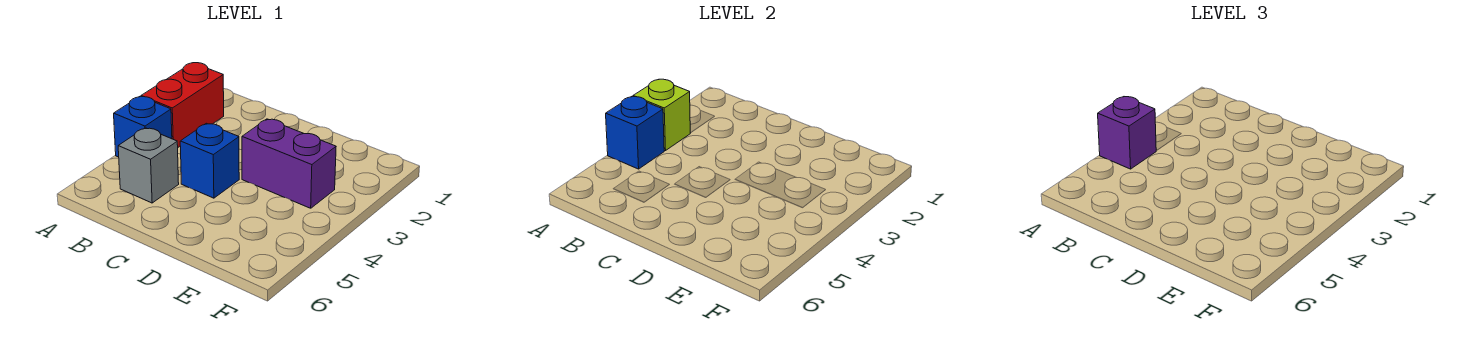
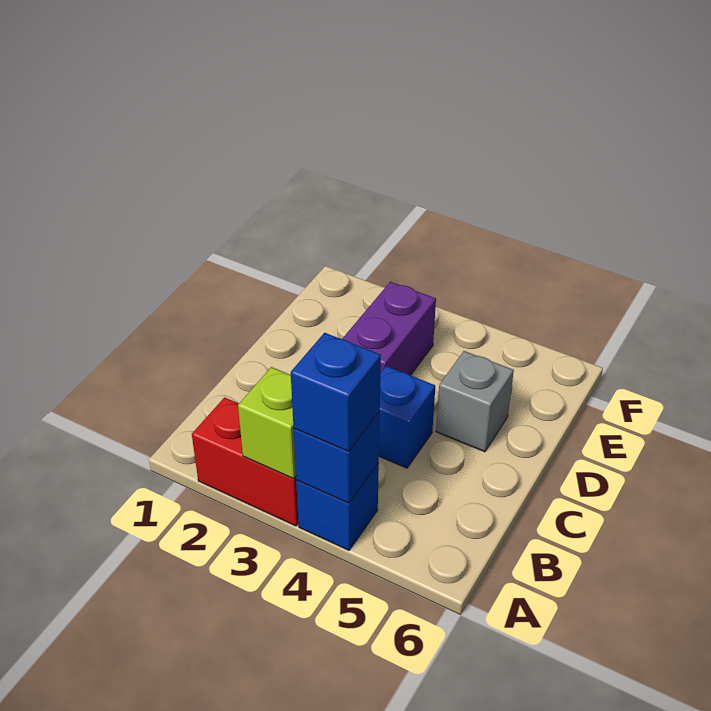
purple 1x1 brick [1098,97,1156,169] -> blue 1x1 brick [291,333,381,452]
grey 1x1 brick [118,128,179,203] -> grey 1x1 brick moved to [436,351,514,452]

